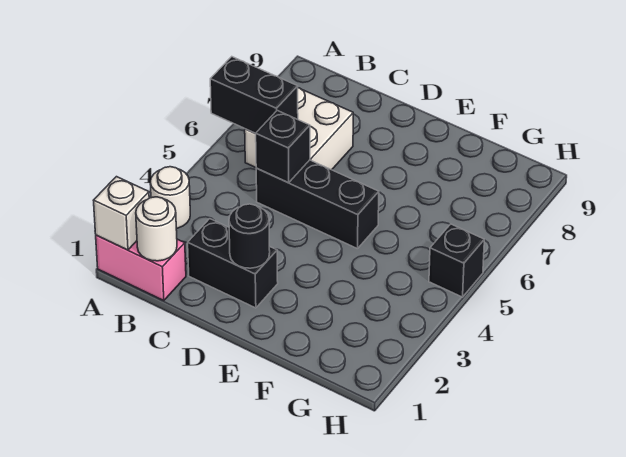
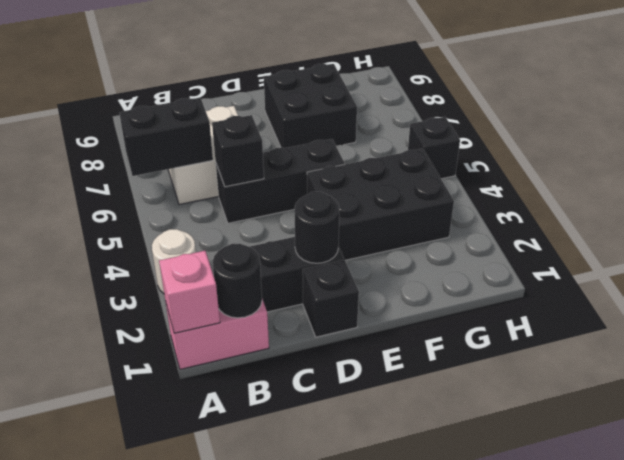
white 1x1 brick [93,177,149,250] -> pink 1x1 brick [159,251,220,333]
white 1x1 round brick [136,197,177,261] -> black 1x1 round brick [213,244,262,318]
none -> black 1x1 brick [303,260,359,337]
none -> black 2x3 brick [307,149,454,260]
none -> black 2x2 brick [264,64,357,148]

